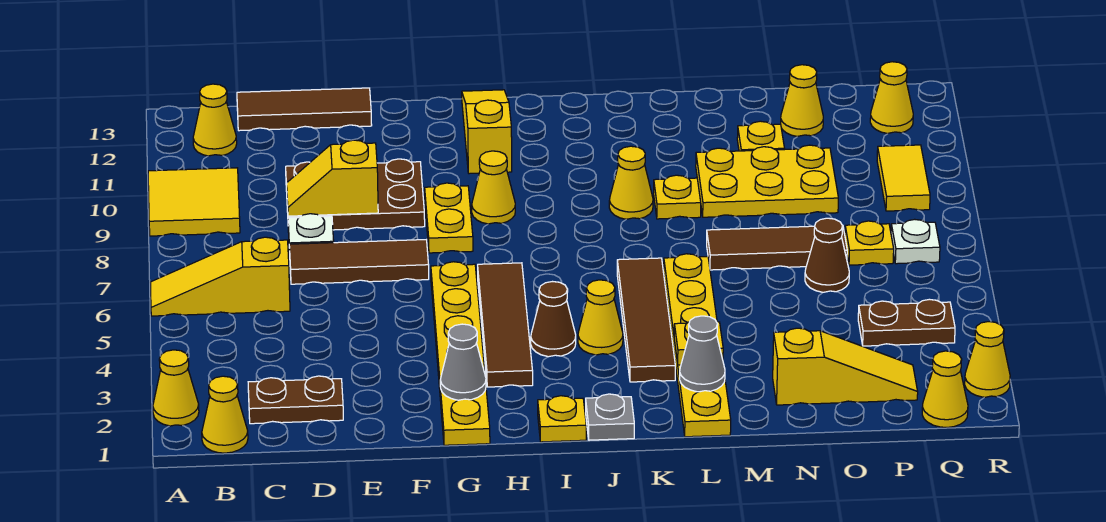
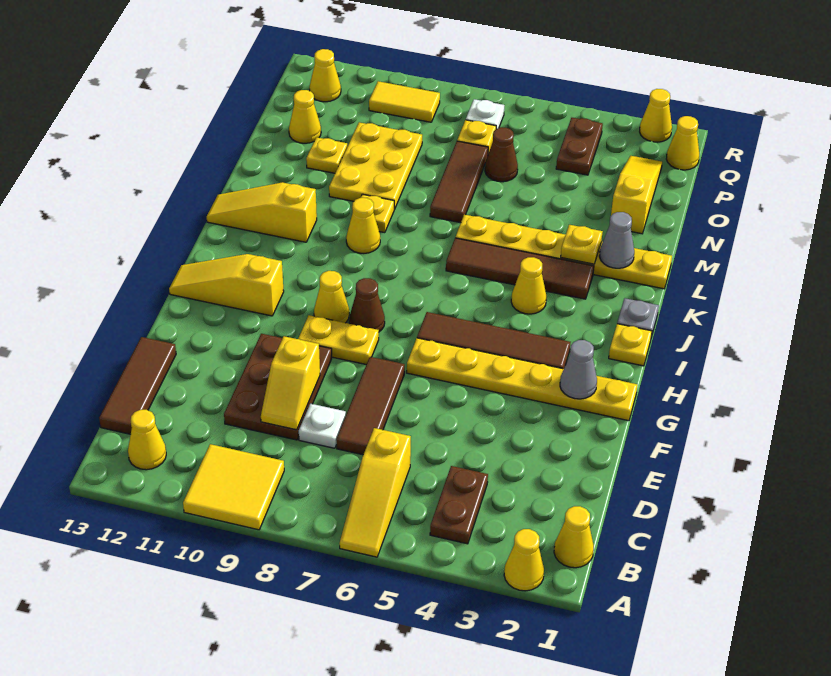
brown 1x2 plate [248,376,343,424] -> brown 1x2 plate moved to [430,466,488,544]
brown 1x1 cone [531,282,576,357] -> brown 1x1 cone moved to [349,278,385,332]
none -> yellow 1x3 slope [207,183,317,242]

